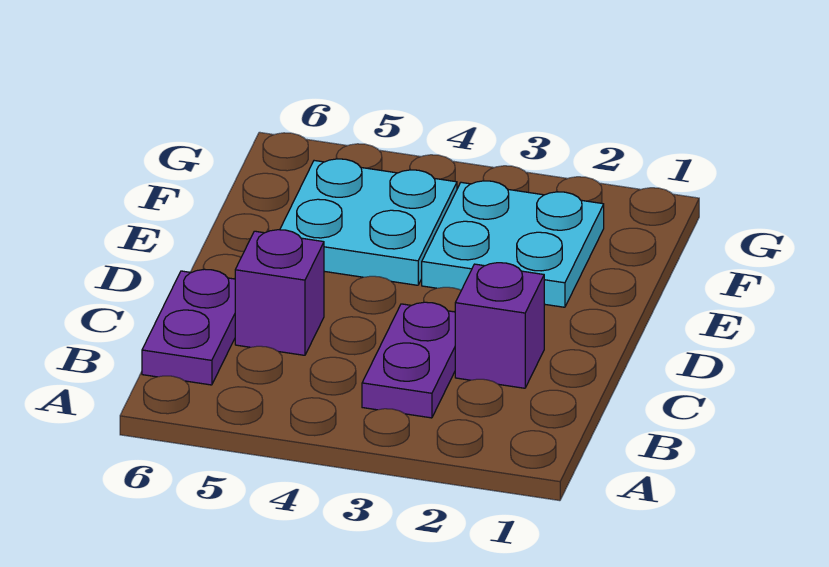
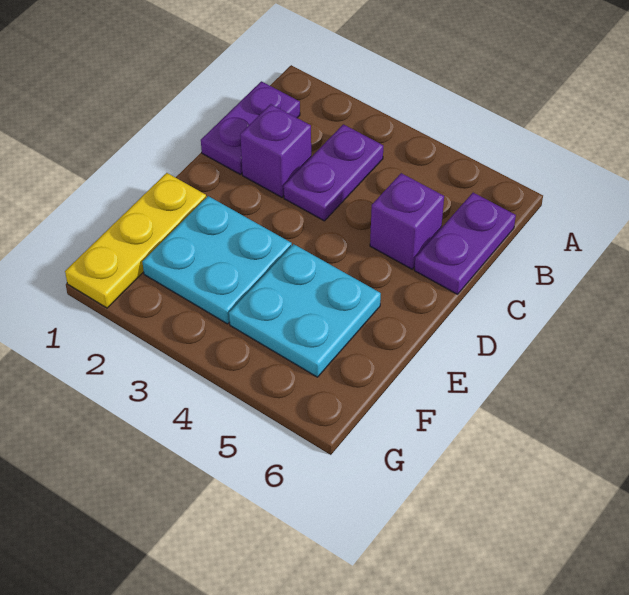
none -> purple 1x2 plate [201,81,300,174]
none -> yellow 1x3 plate [65,173,206,308]

